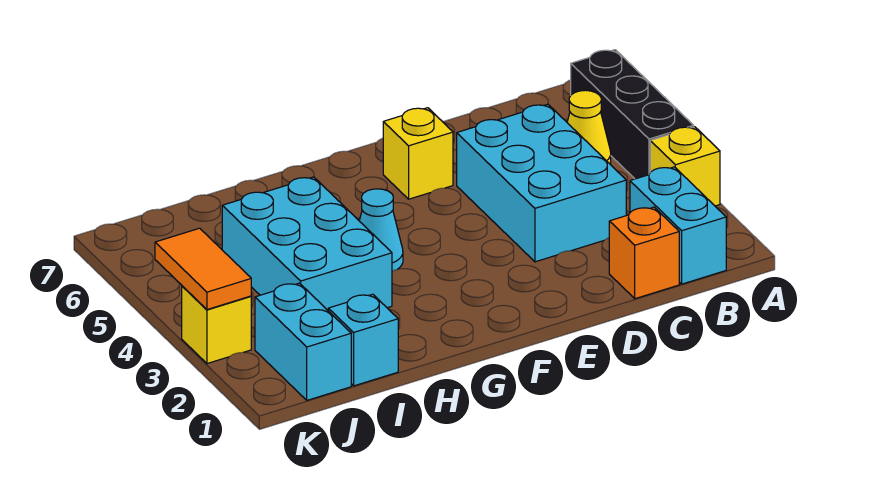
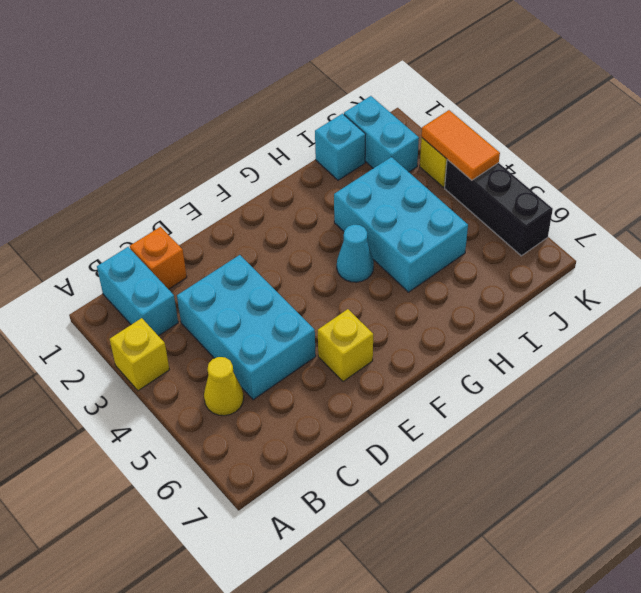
black 1x3 brick [571,50,694,179] -> black 1x3 brick moved to [445,160,553,256]

